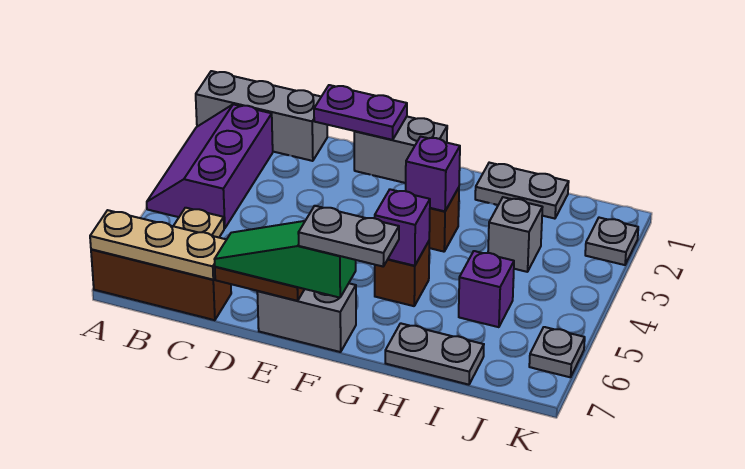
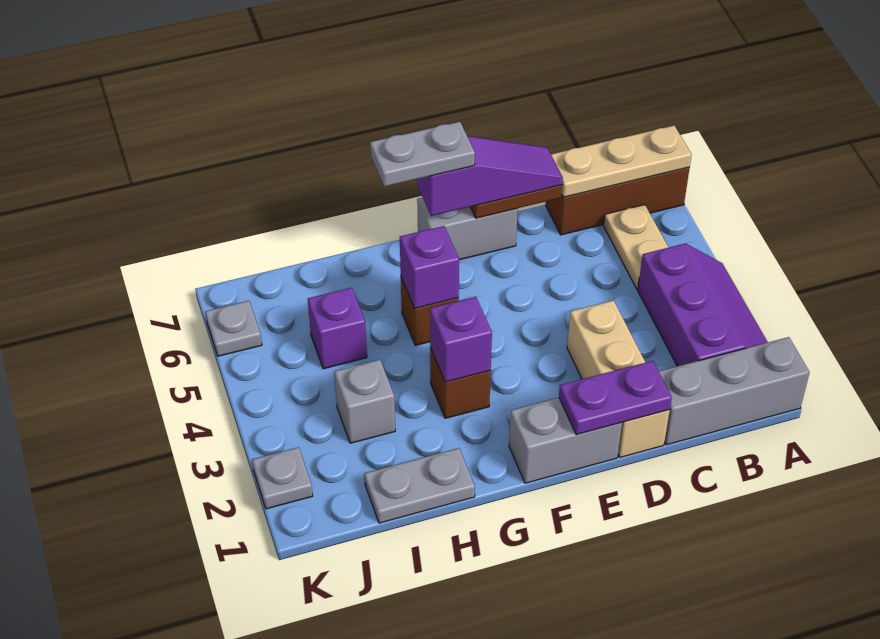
none -> tan 1x3 brick [567,300,670,457]
green 1x3 slope [215,221,356,298] -> purple 1x3 slope [417,136,563,216]
grey 1x2 plate [385,323,484,385] -> none

